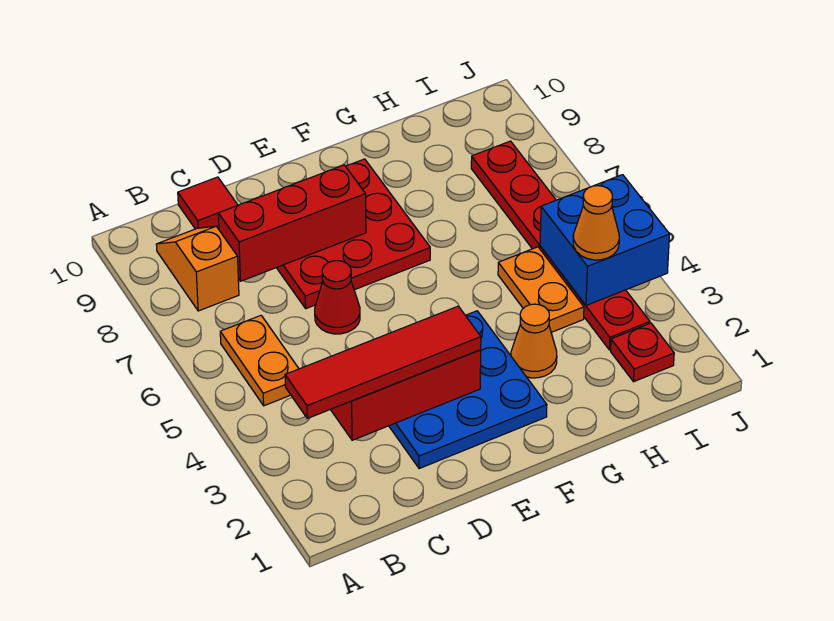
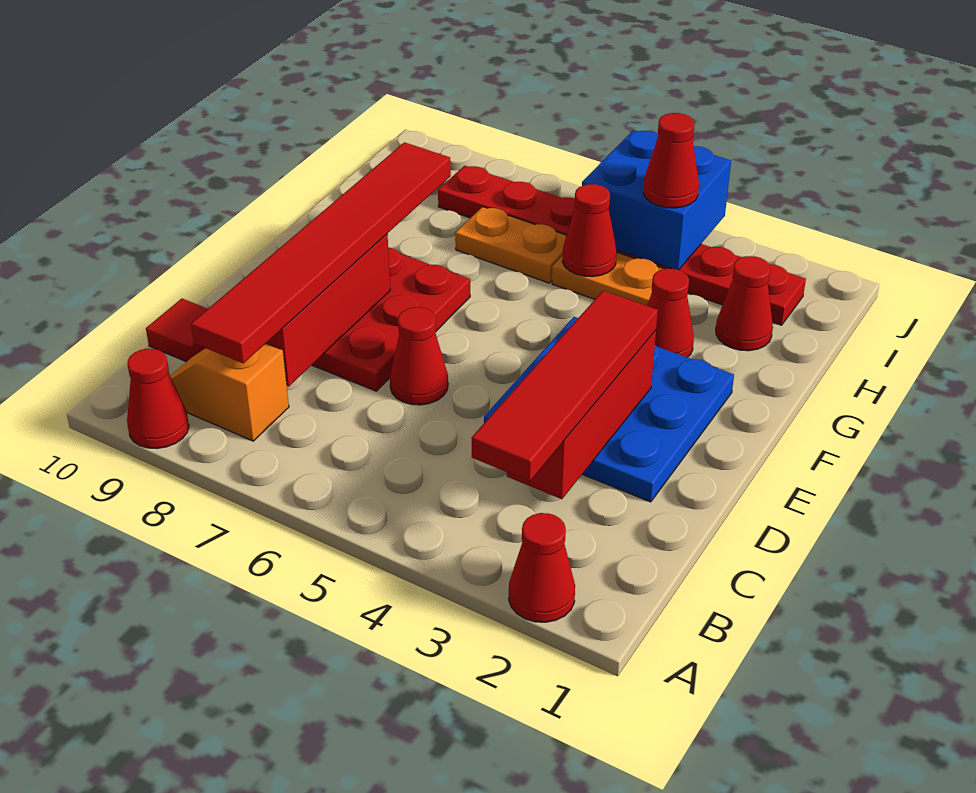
none -> red 1x1 cone [509,513,575,622]
none -> red 1x1 cone [127,349,189,448]
orange 1x2 plate [220,316,299,406] -> orange 1x2 plate moved to [455,207,567,283]
none -> red 1x6 tile [191,142,451,363]
orange 1x1 cone [511,304,557,378] -> red 1x1 cone [647,269,694,357]
none -> red 1x1 cone [716,256,773,351]
none -> red 1x1 cone [562,184,617,277]
orange 1x1 cone [573,186,619,260] -> red 1x1 cone [643,113,699,208]

